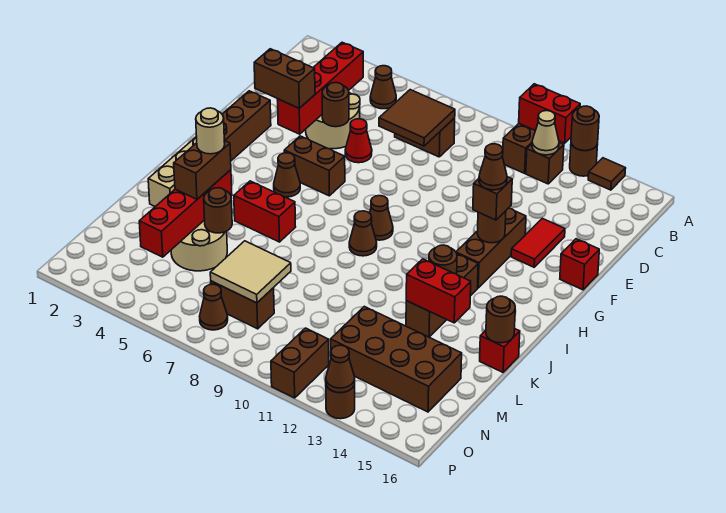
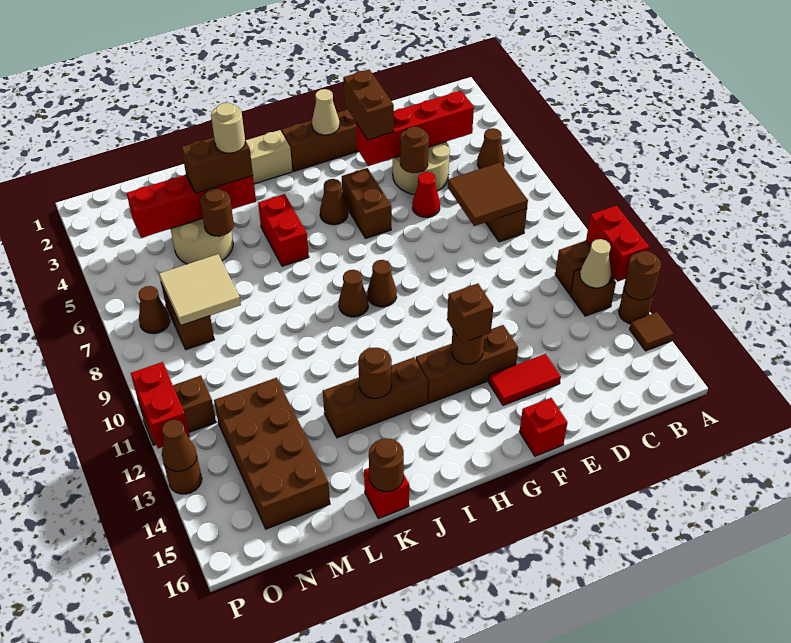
none -> tan 1x1 cone [312,89,339,135]
brown 1x1 cone [479,144,507,190] -> none
red 1x2 brick [406,259,471,323] -> red 1x2 brick moved to [131,362,190,448]

